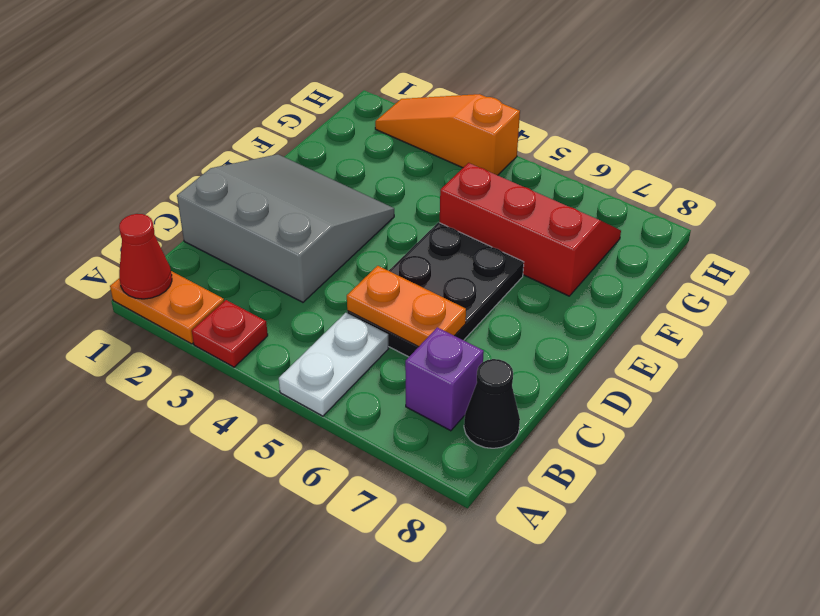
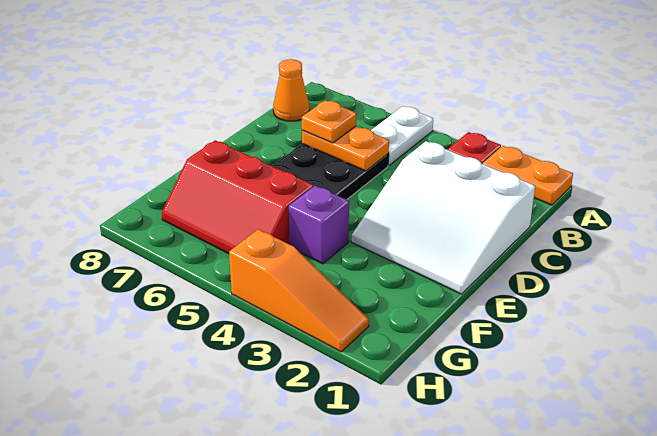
red 1x1 cone [119,214,172,299] -> none
purple 1x1 brick [405,327,484,431] -> purple 1x1 brick moved to [289,186,349,264]
black 1x1 cone [464,359,520,448] -> orange 1x1 cone [273,59,310,121]
grey 3x3 slope [177,154,394,302] -> white 3x3 slope [351,141,535,294]
none -> orange 1x1 plate [302,100,356,143]

